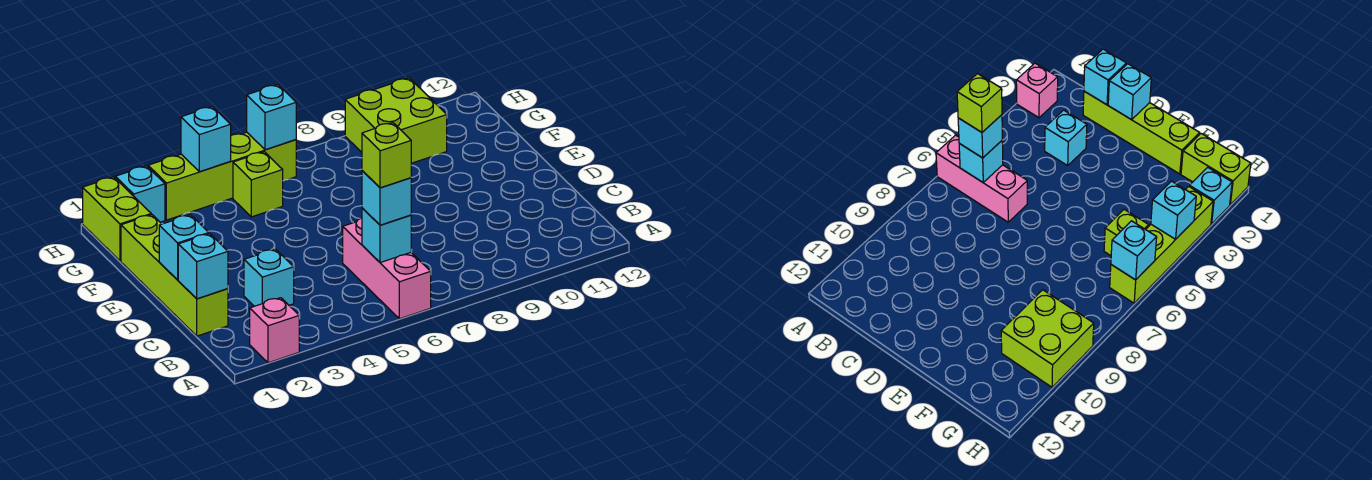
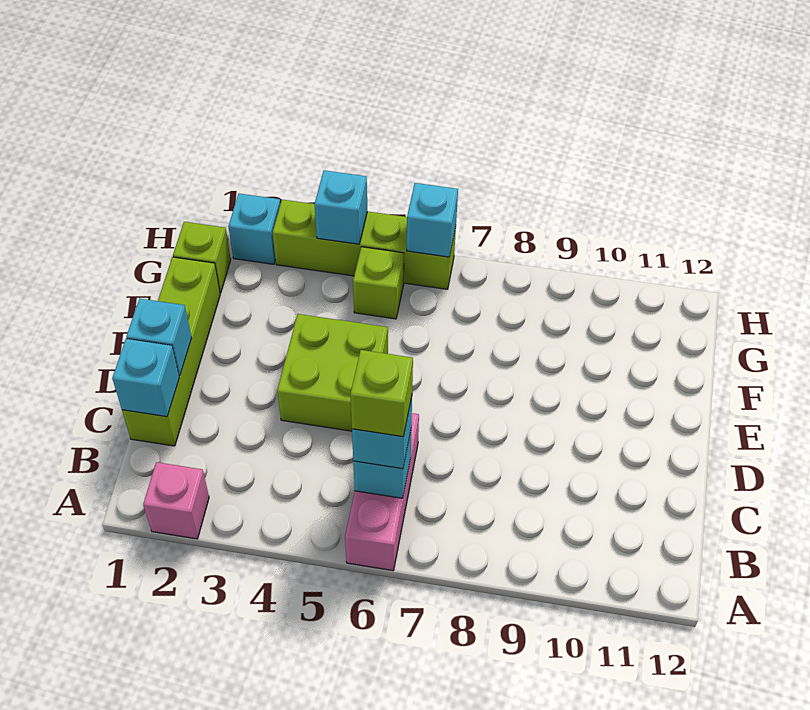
cyan 1x1 brick [244,249,294,306] -> none
lime 1x2 brick [83,177,151,261] -> lime 1x1 brick [173,222,231,293]
lime 2x2 brick [345,78,447,163] -> lime 2x2 brick moved to [277,314,388,431]

